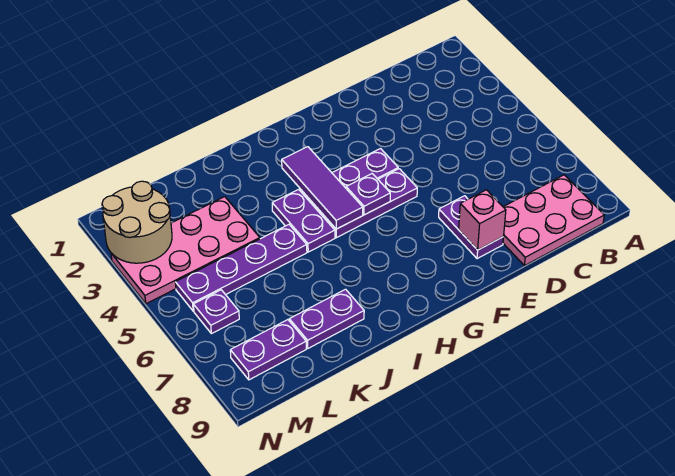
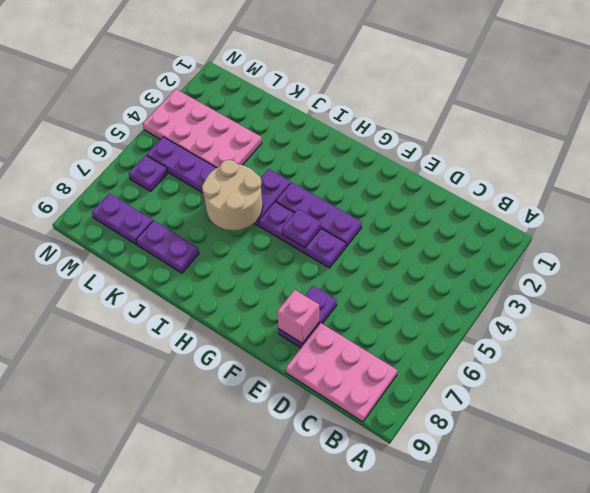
purple 1x3 tile [282,147,363,229] -> none
tan 2x2 round brick [102,181,172,263] -> tan 2x2 round brick moved to [202,160,263,231]

